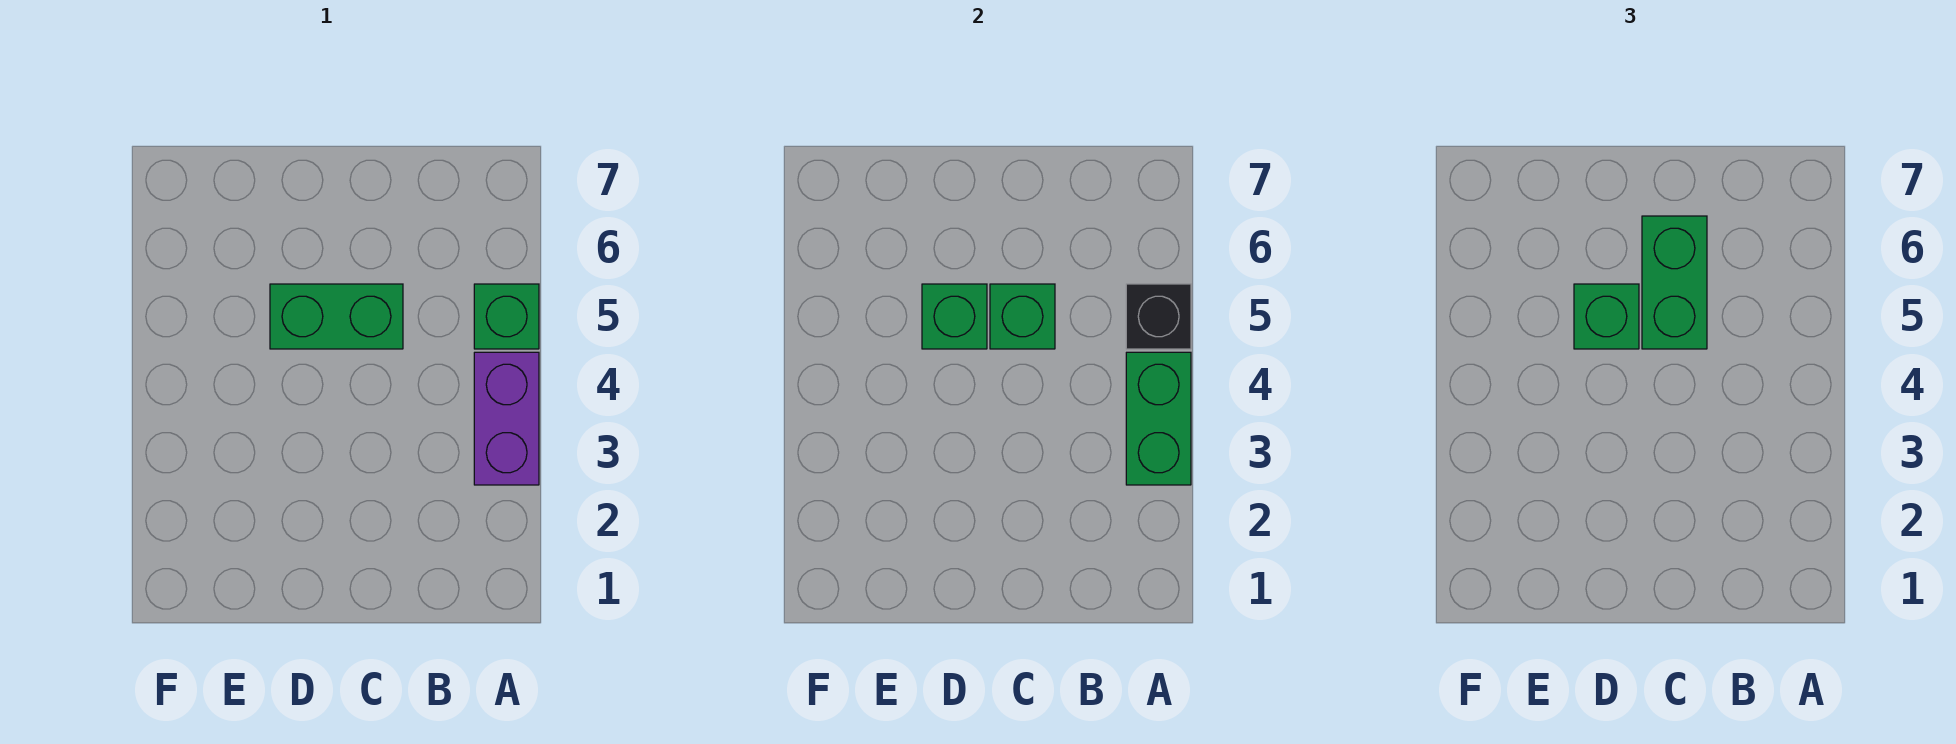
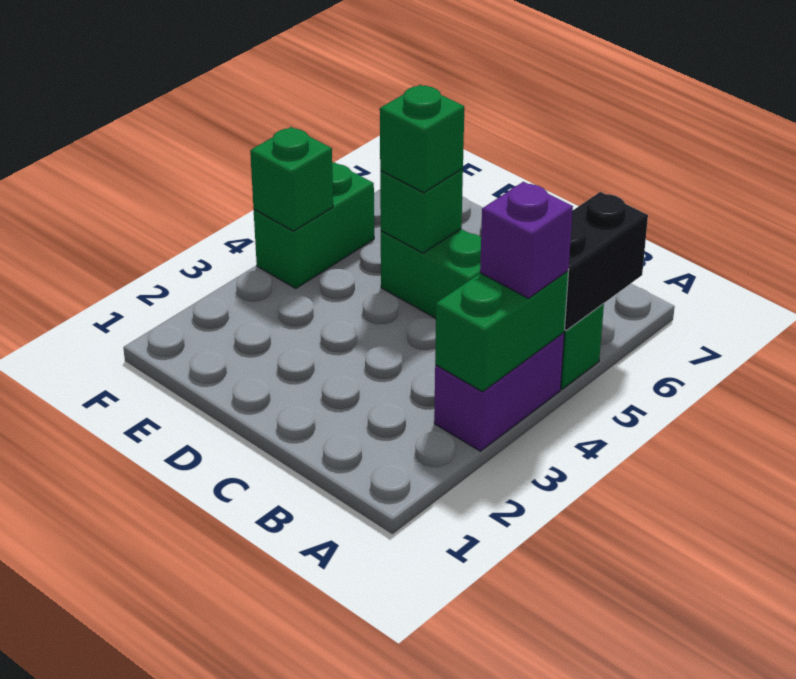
none -> purple 1x1 brick [480,182,573,298]
black 1x1 brick [1126,284,1191,349] -> black 1x2 brick [565,192,648,330]
green 1x1 brick [990,284,1055,349] -> green 1x1 brick moved to [250,127,333,231]
green 1x2 brick [1642,216,1707,349] -> green 1x2 brick moved to [254,162,374,288]

